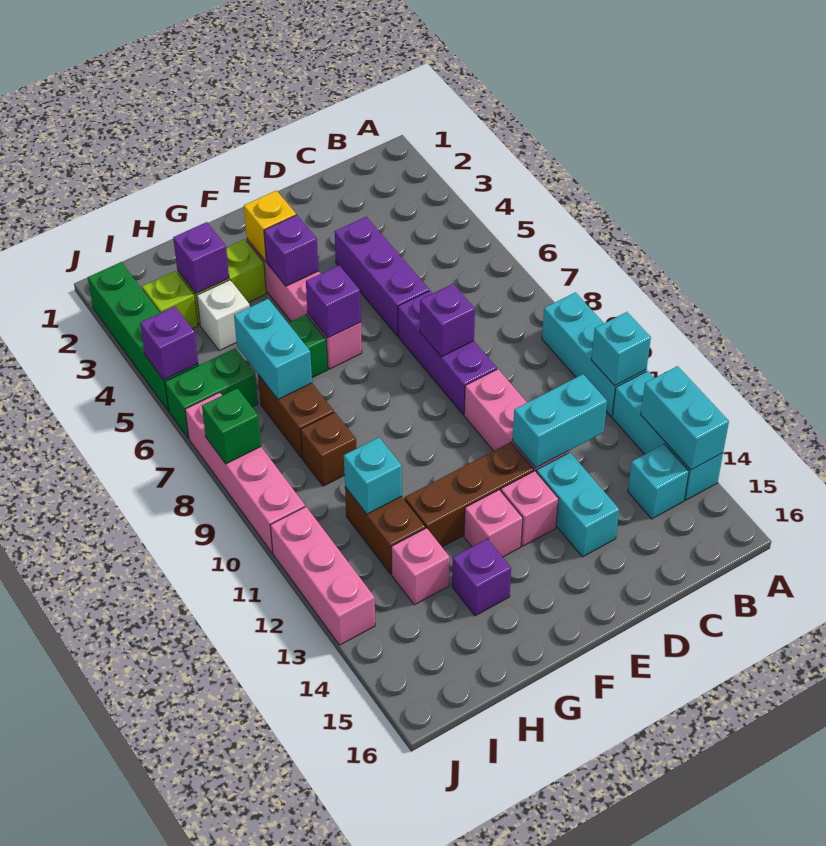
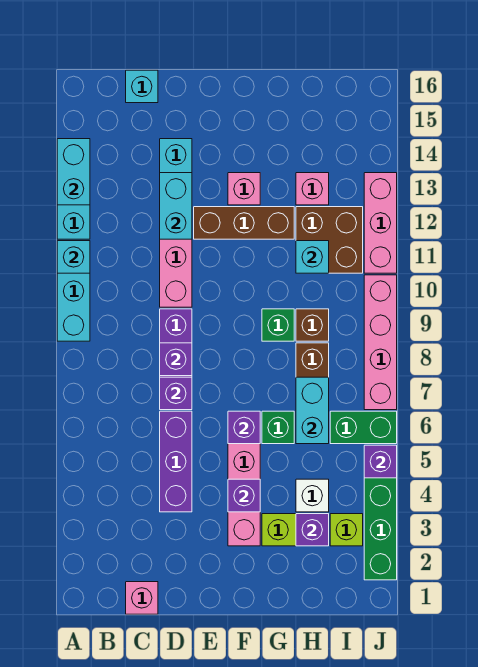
cyan 1x1 brick [628,444,689,519] -> cyan 1x1 brick moved to [126,70,158,103]
cyan 1x2 brick [512,374,607,468] -> cyan 1x2 brick turned to [160,173,192,239]
pink 1x1 brick [501,471,559,546] -> pink 1x1 brick moved to [126,582,158,614]
yellow 1x1 brick [244,191,296,261] -> none
purple 1x1 brick [452,539,511,616] -> purple 1x1 brick moved to [160,377,192,410]
brown 1x2 brick [345,487,426,574] -> brown 2x2 brick [296,207,363,273]
green 1x1 brick [202,388,261,464] -> green 1x1 brick moved to [262,309,294,341]

